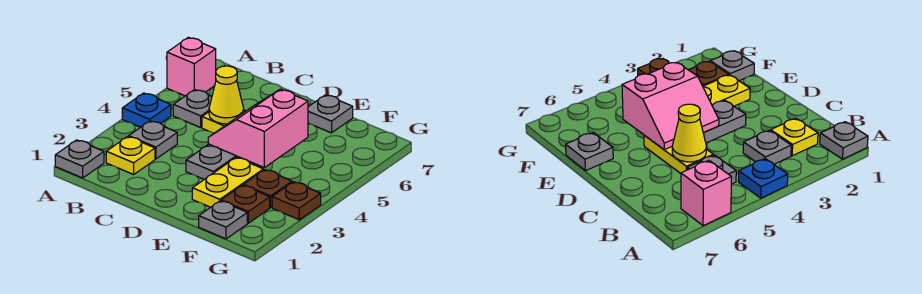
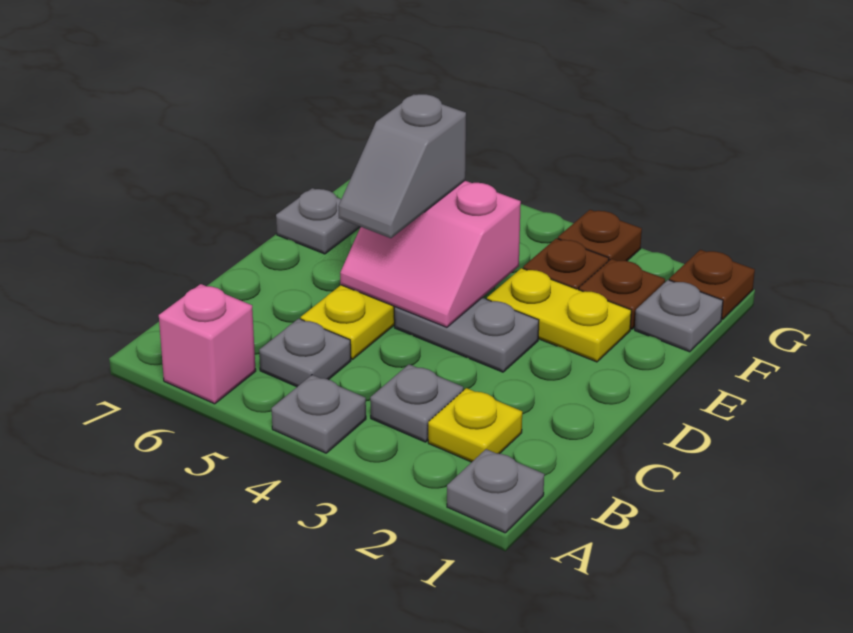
blue 1x1 plate [122,93,171,127] -> grey 1x1 plate [272,375,366,453]
yellow 1x1 cone [209,66,244,124] -> none
none -> grey 1x2 slope [338,94,466,238]
none -> brown 1x1 plate [669,250,755,320]

